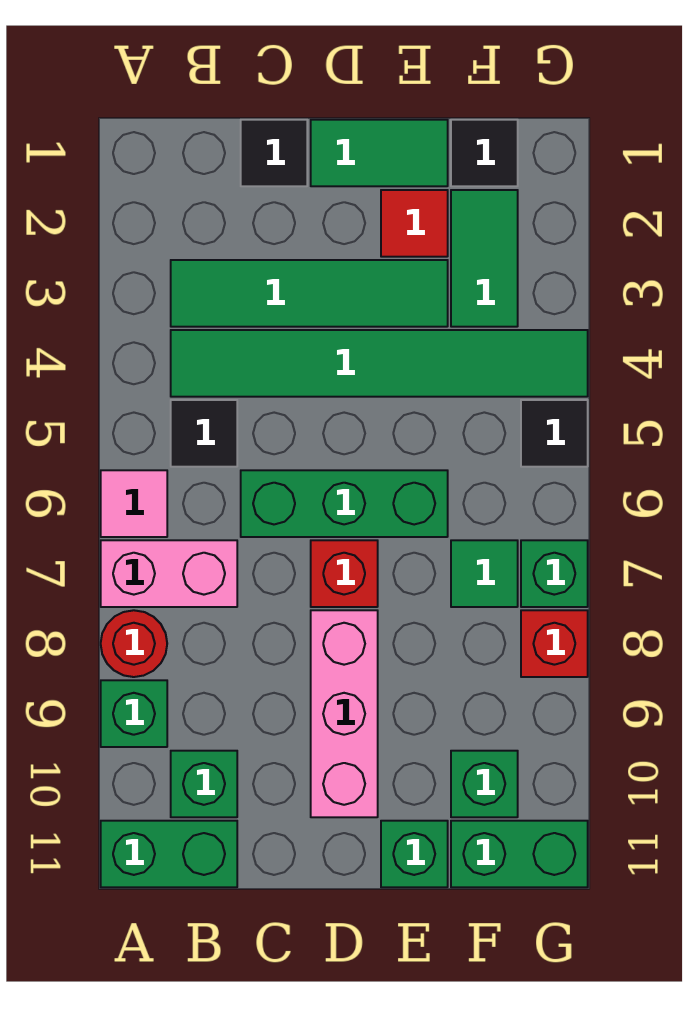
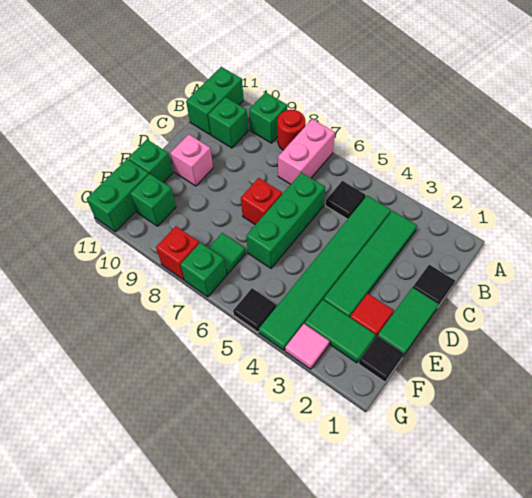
pink 1x1 tile [101,470,167,537] -> pink 1x1 tile moved to [285,324,329,369]
pink 1x3 brick [311,610,378,817] -> pink 1x1 brick [170,134,213,186]

